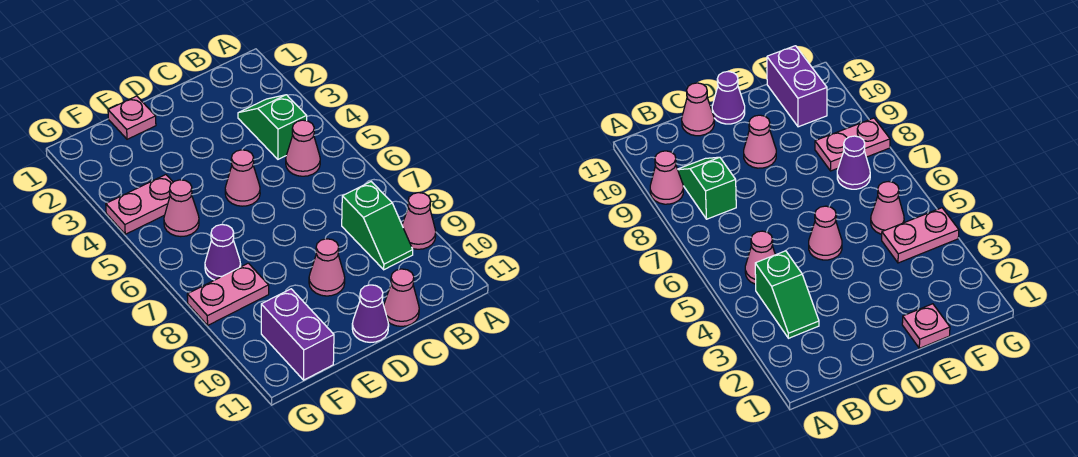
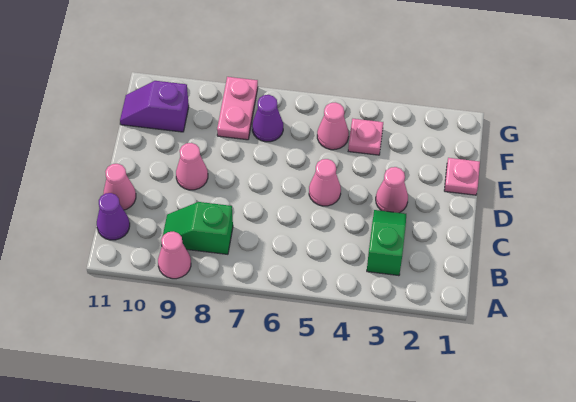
green 1x2 slope [238,95,307,159] -> green 1x2 slope turned to [367,210,406,276]
pink 1x1 cone [286,120,320,176] -> pink 1x1 cone moved to [376,167,408,213]
purple 1x1 cone [352,285,389,342] -> purple 1x1 cone moved to [97,193,130,240]
pink 1x2 plate [106,175,173,234] -> pink 1x1 plate [348,119,383,155]
purple 1x2 brick [261,289,334,380] -> purple 1x2 slope [120,81,189,132]

